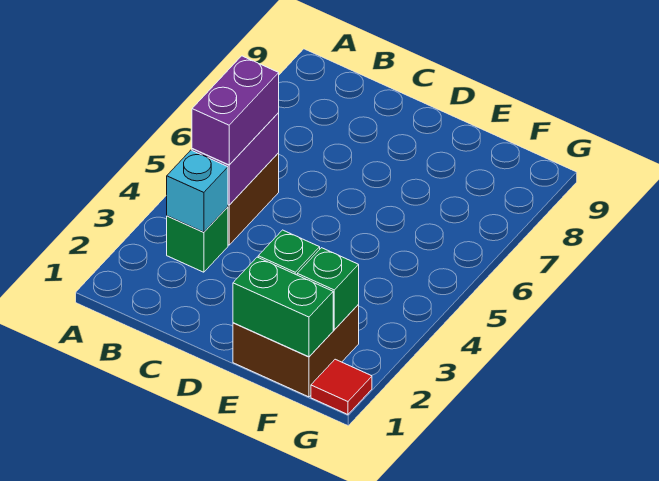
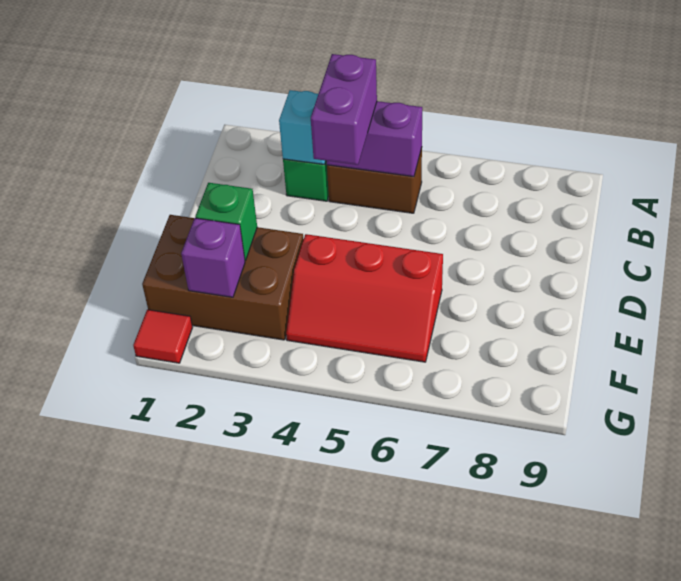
purple 1x2 brick [192,56,279,165] -> purple 1x2 brick turned to [311,54,377,165]
brown 2x2 brick [233,305,359,397] -> brown 2x3 brick [142,215,304,340]
green 1x2 brick [233,257,333,357] -> none
none -> red 2x3 slope [286,234,443,362]
green 1x1 brick [297,248,359,330] -> purple 1x1 brick [181,218,245,297]

